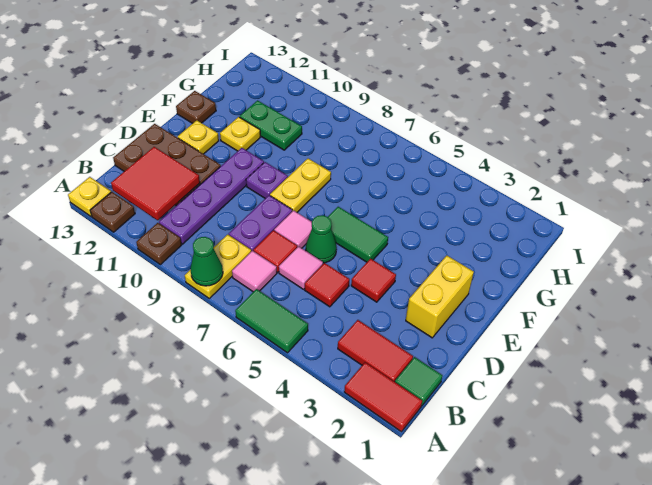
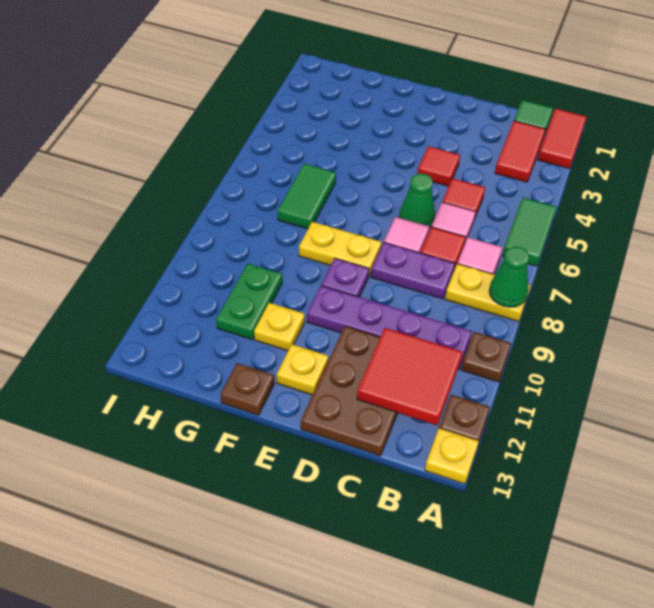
yellow 1x2 brick [406,256,474,338] -> none
green 1x2 tile [328,207,388,262] -> green 1x2 tile moved to [278,164,336,229]

